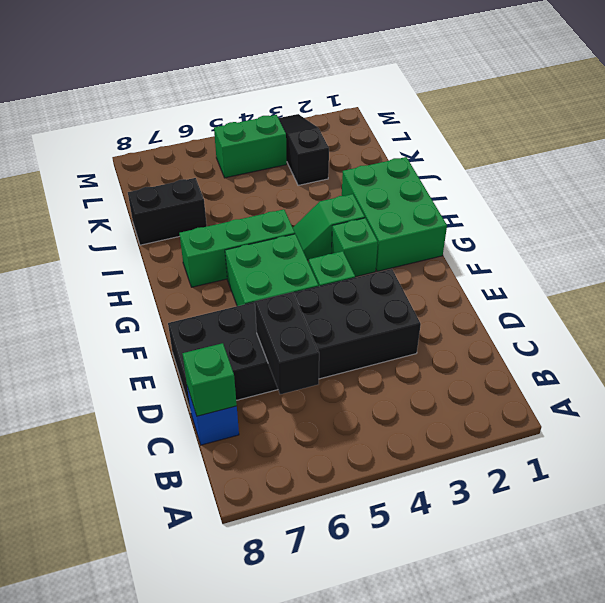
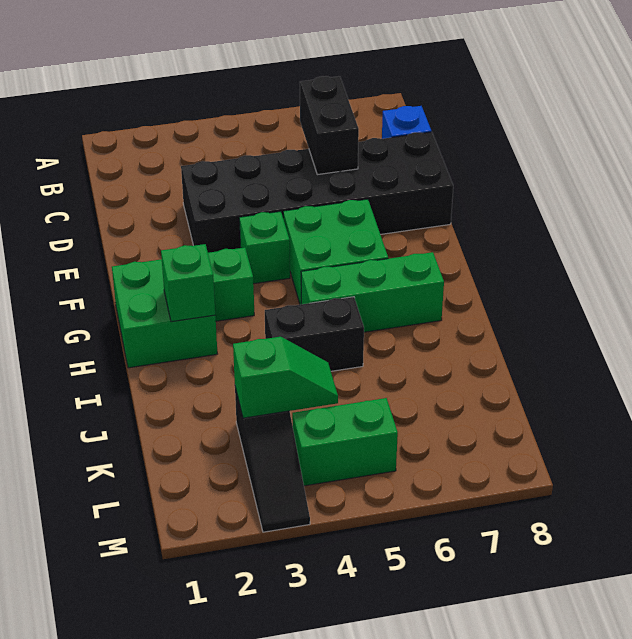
green 1x1 brick [182,343,237,416] -> green 1x1 brick moved to [161,244,215,322]
green 2x3 brick [342,157,447,271] -> green 2x2 brick [112,259,217,368]
green 1x2 slope [293,194,365,260] -> green 1x2 slope moved to [233,337,338,418]
black 1x2 brick [128,178,207,245] -> black 1x2 brick moved to [265,297,364,371]

